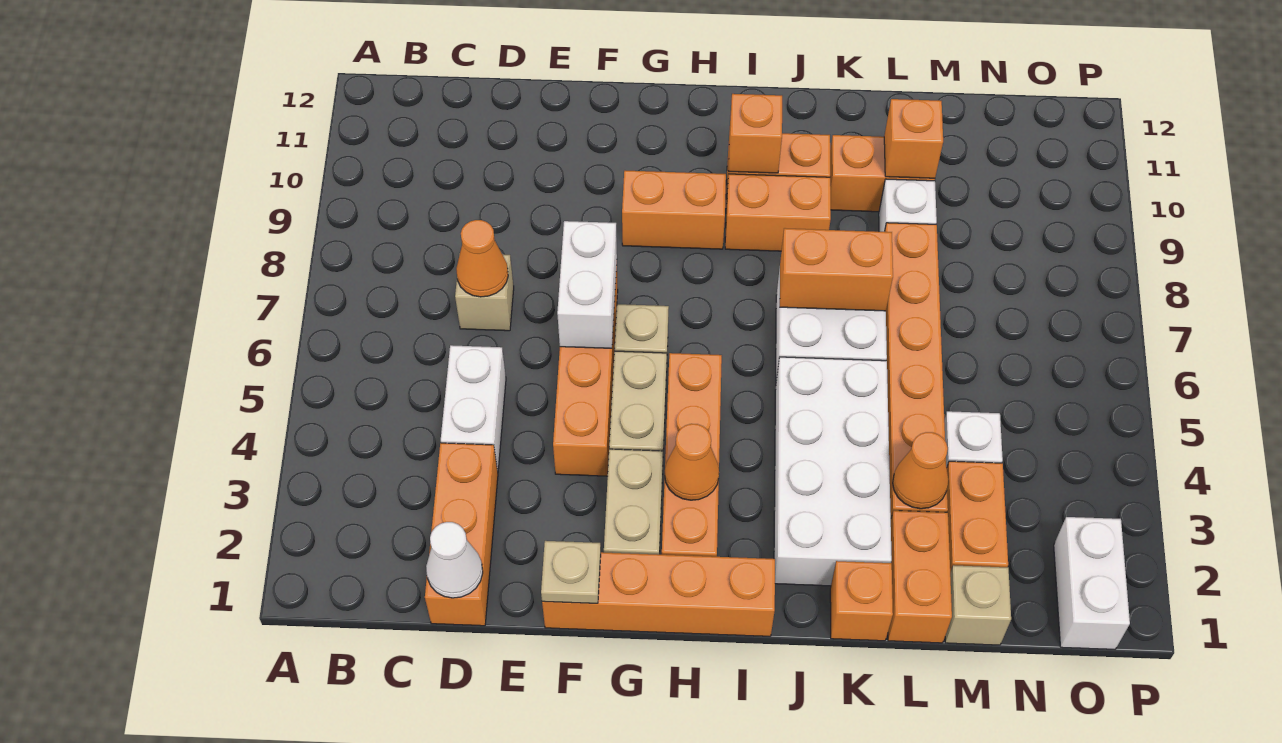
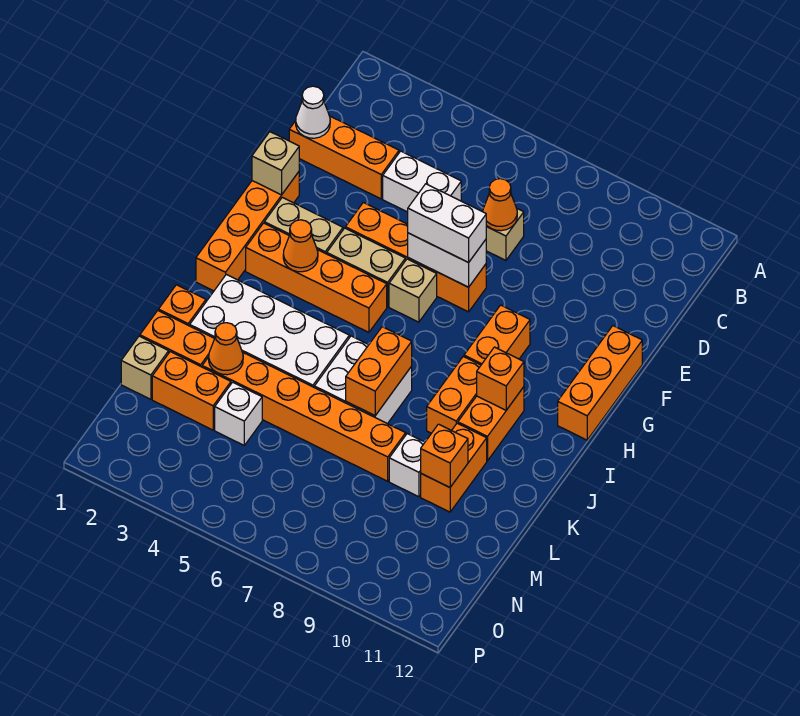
tan 1x1 plate [541,541,601,603] -> tan 1x1 brick [252,132,299,195]
none -> orange 1x3 brick [558,326,642,440]
white 1x2 brick [1054,517,1130,649] -> white 1x2 brick moved to [408,184,486,263]

